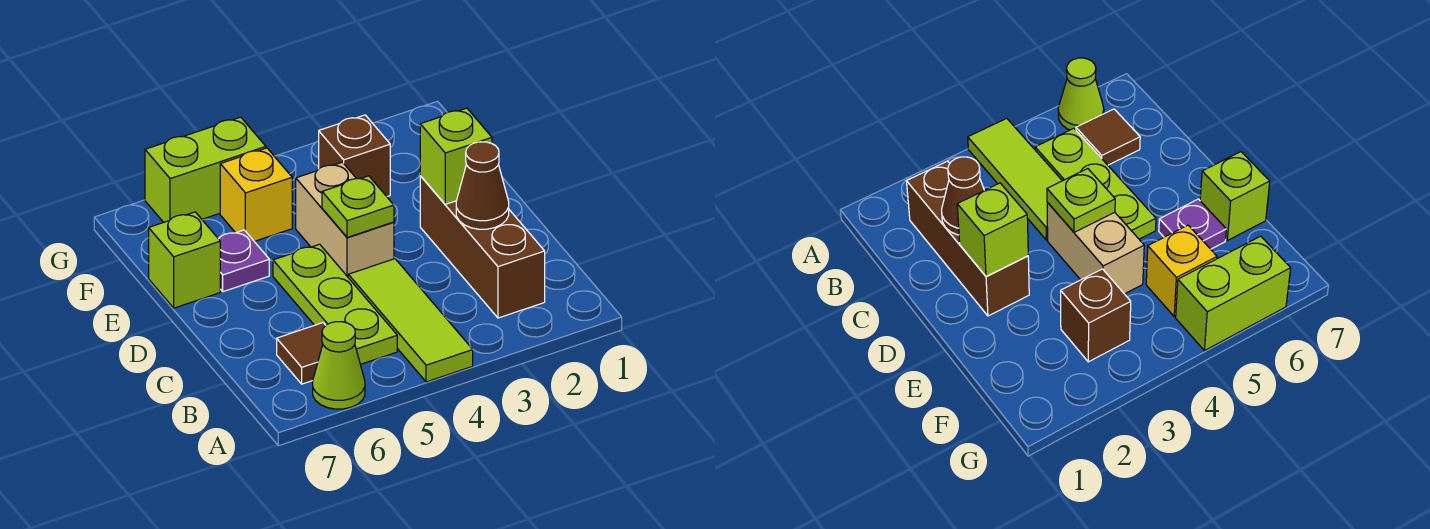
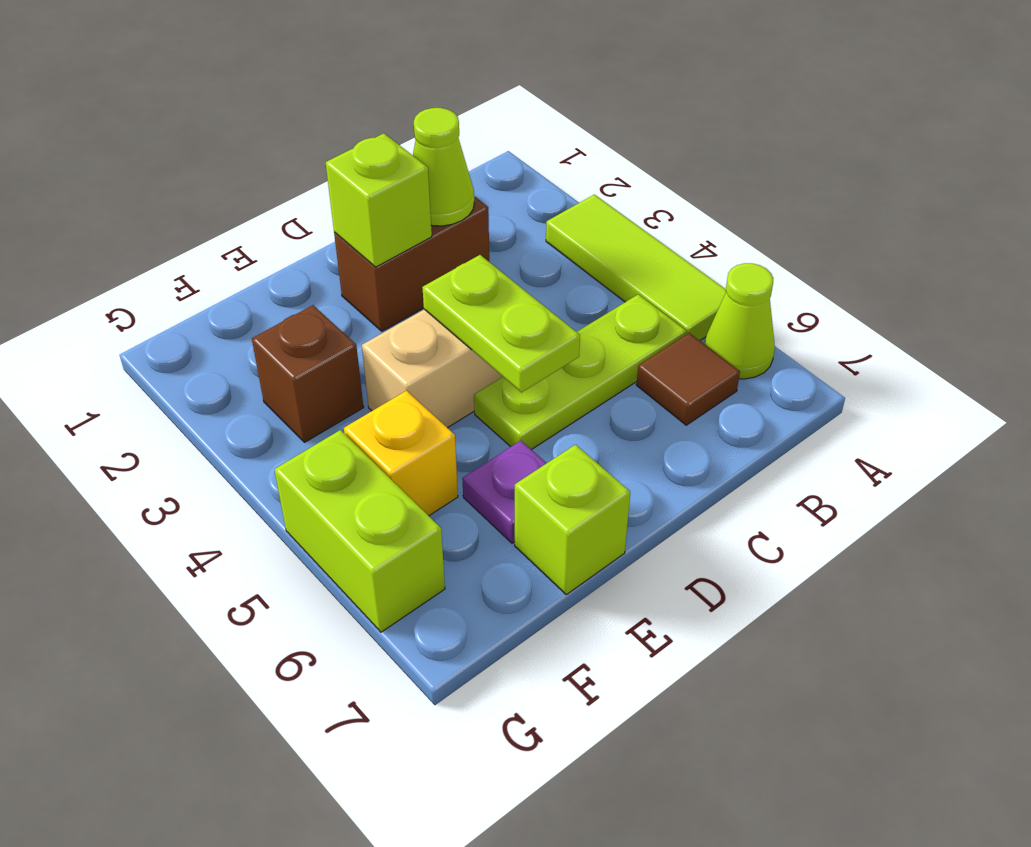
lime 1x3 tile [348,259,473,382] -> lime 1x3 tile turned to [546,195,726,341]
brown 1x3 brick [420,176,545,318] -> brown 1x2 brick [334,196,489,331]
brown 1x1 cone [456,142,509,229] -> lime 1x1 cone [413,108,474,226]
lime 1x1 plate [322,176,394,238] -> lime 1x2 plate [422,255,580,392]

